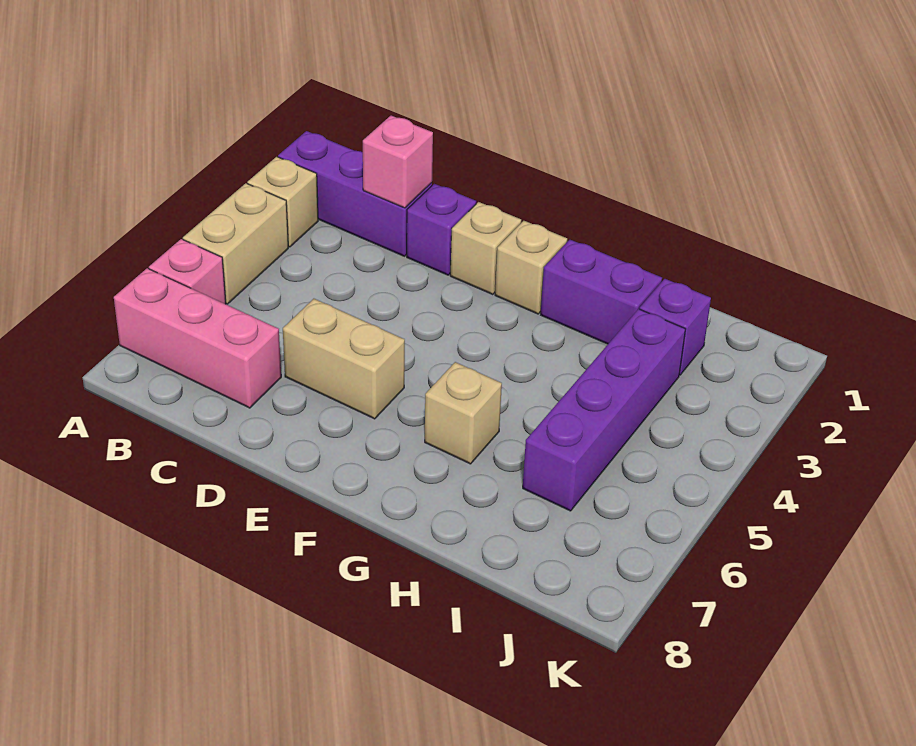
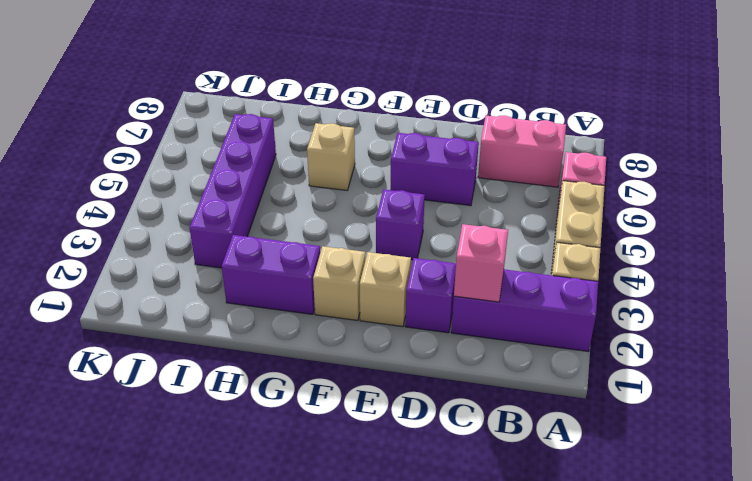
pink 1x3 brick [114,268,281,408] -> pink 1x2 brick [478,116,566,187]
tan 1x2 brick [283,299,405,419] -> purple 1x2 brick [390,133,479,206]
purple 1x1 brick [640,279,711,375] -> purple 1x1 brick moved to [376,189,425,260]

